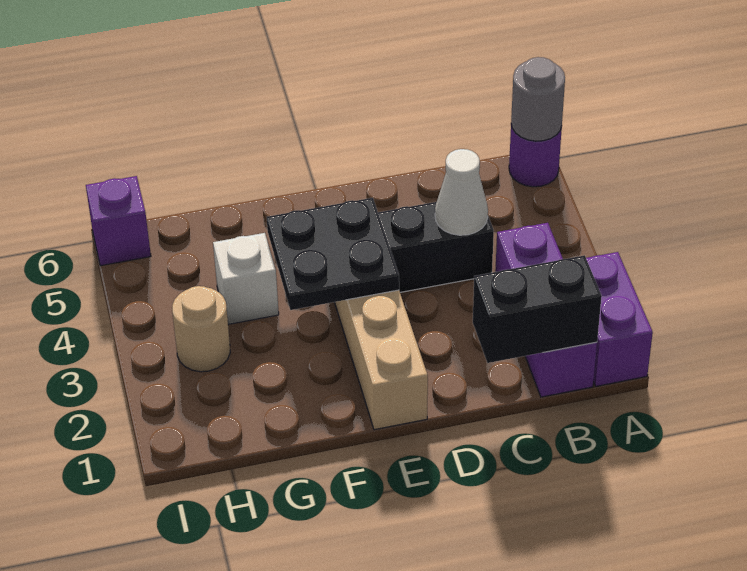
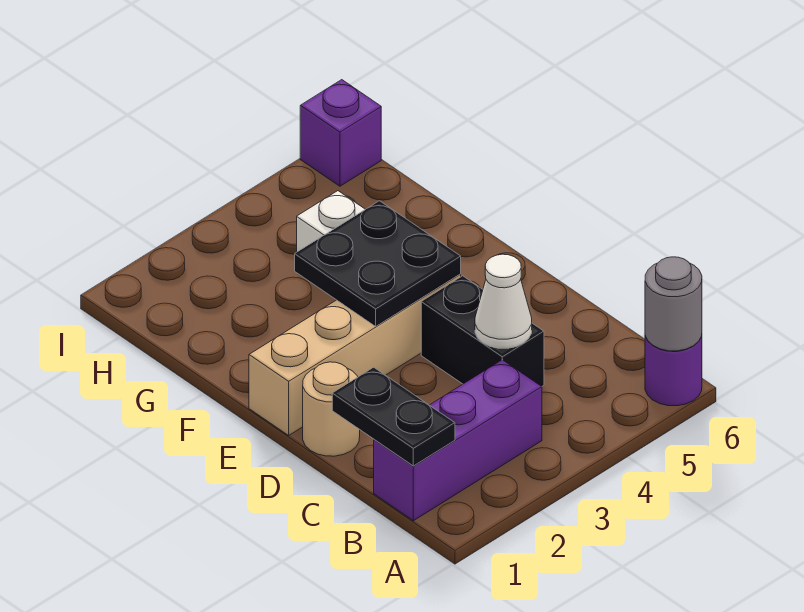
purple 1x2 brick [586,252,653,386] -> none
black 1x2 brick [473,255,602,363] -> black 1x2 plate [332,367,455,466]
tan 1x1 round brick [172,286,230,372] -> tan 1x1 round brick moved to [303,362,360,456]

